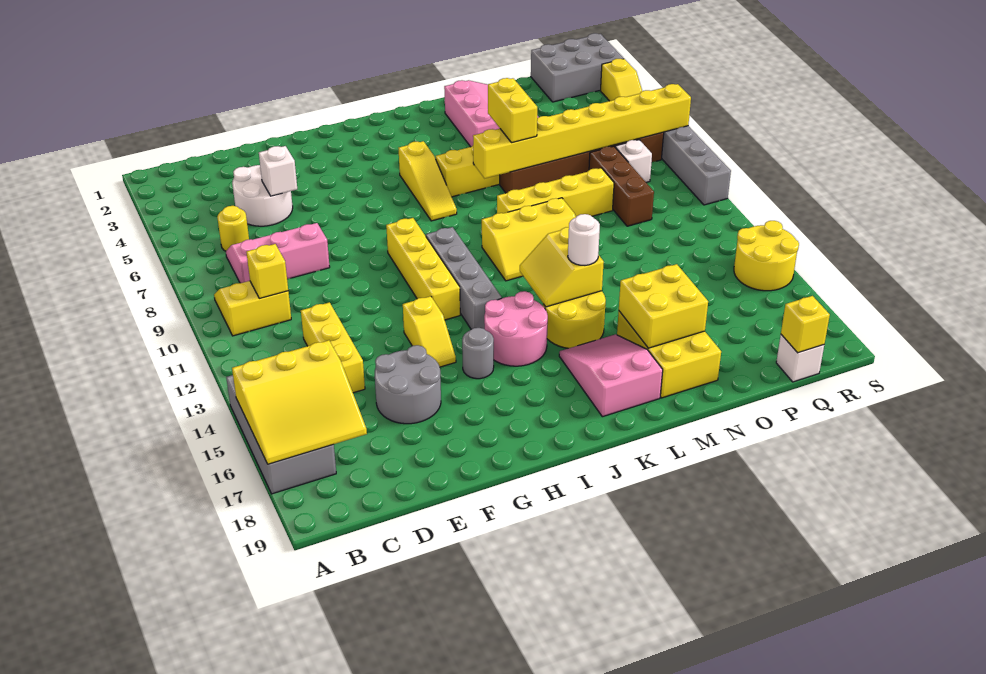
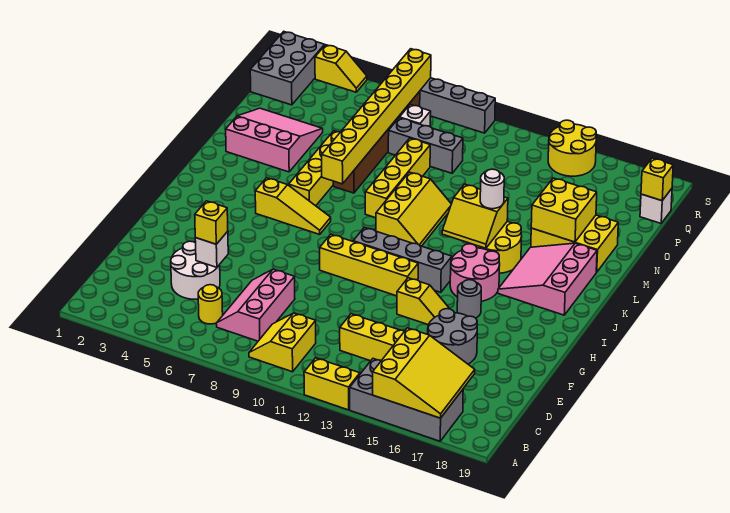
yellow 1x1 brick [246,244,288,298] -> yellow 1x1 brick moved to [195,201,228,244]
pink 2x3 slope [559,334,663,417] -> pink 3x3 slope [498,243,597,315]
yellow 1x2 brick [488,78,537,143] -> yellow 1x2 brick moved to [304,358,360,410]
brown 1x3 brick [589,146,654,226] -> grey 1x3 brick [388,118,463,173]

